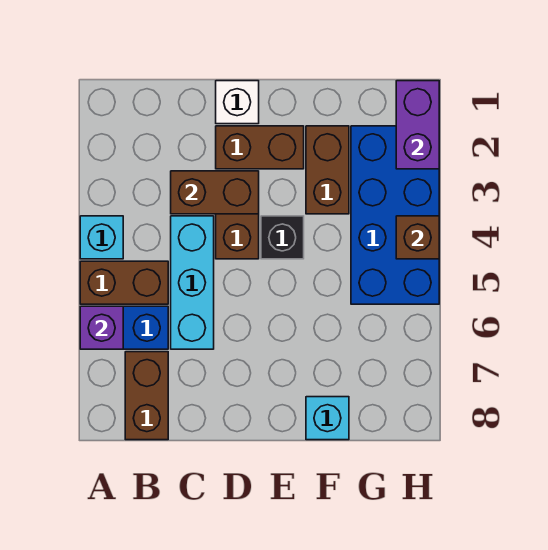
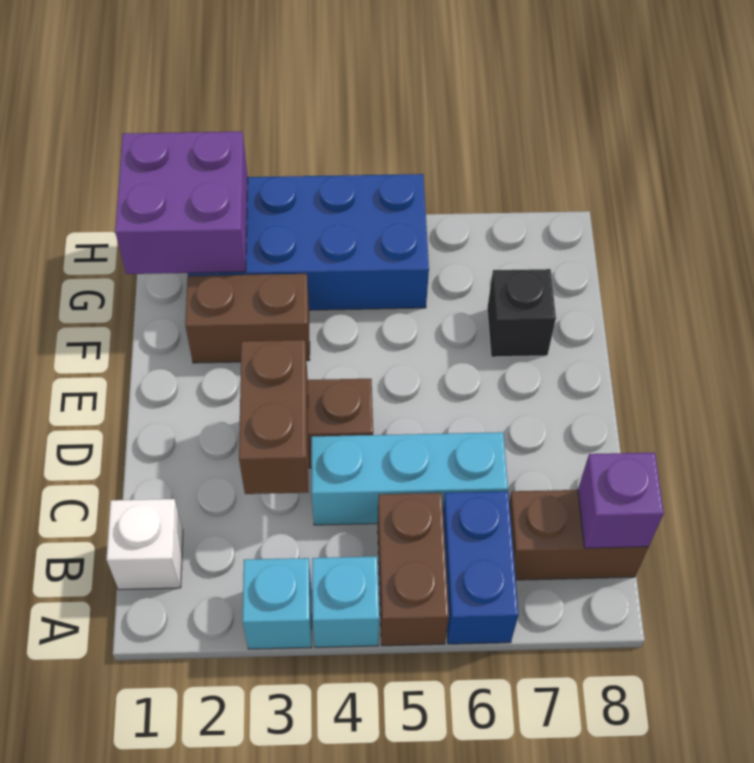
purple 1x1 brick [80,306,123,349] -> purple 1x1 brick moved to [578,453,664,548]
white 1x1 brick [216,81,259,124] -> white 1x1 brick moved to [106,499,183,590]
brown 1x2 brick [216,126,304,169] -> none
black 1x1 brick [261,216,304,259] -> black 1x1 brick moved to [487,269,556,357]
cyan 1x1 brick [306,397,349,440] -> cyan 1x1 brick moved to [243,558,312,649]
purple 1x2 brick [396,81,439,169] -> purple 2x2 brick [115,132,248,274]
brown 1x1 brick [396,216,439,259] -> none

